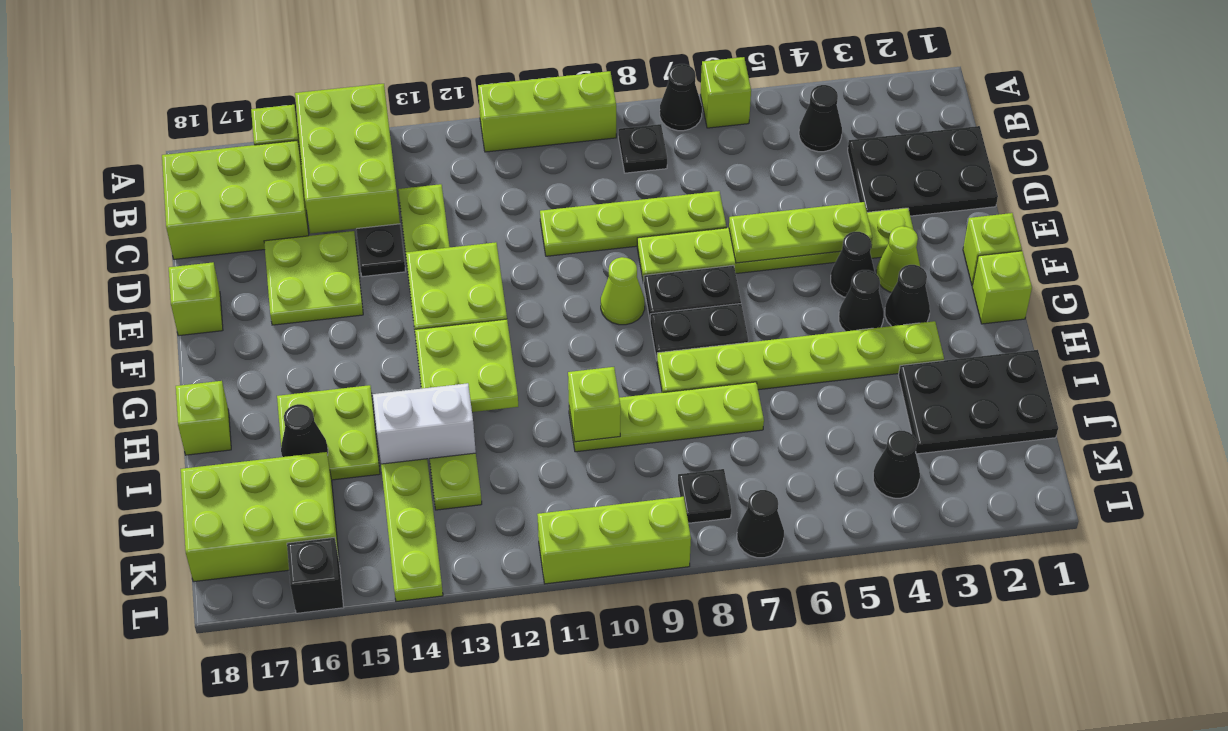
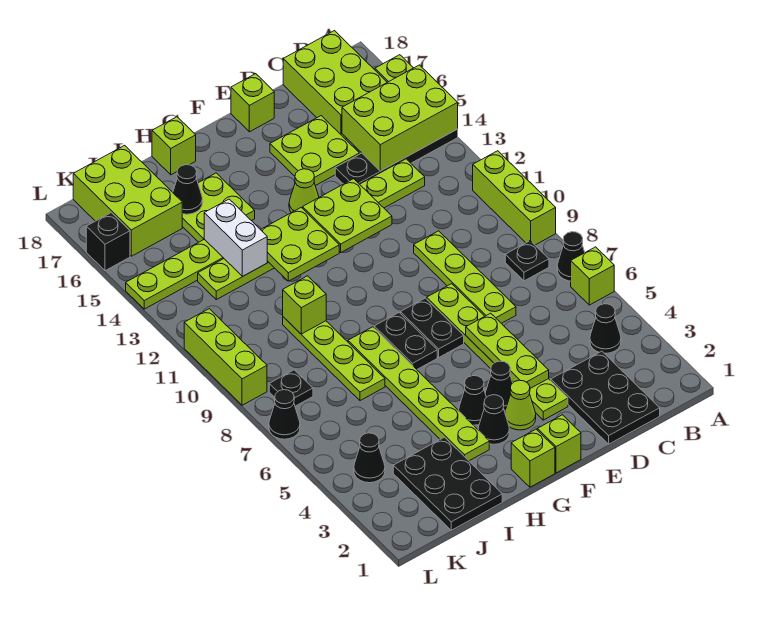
lime 1x1 cone [601,257,645,325] -> lime 1x1 cone moved to [289,169,319,213]

